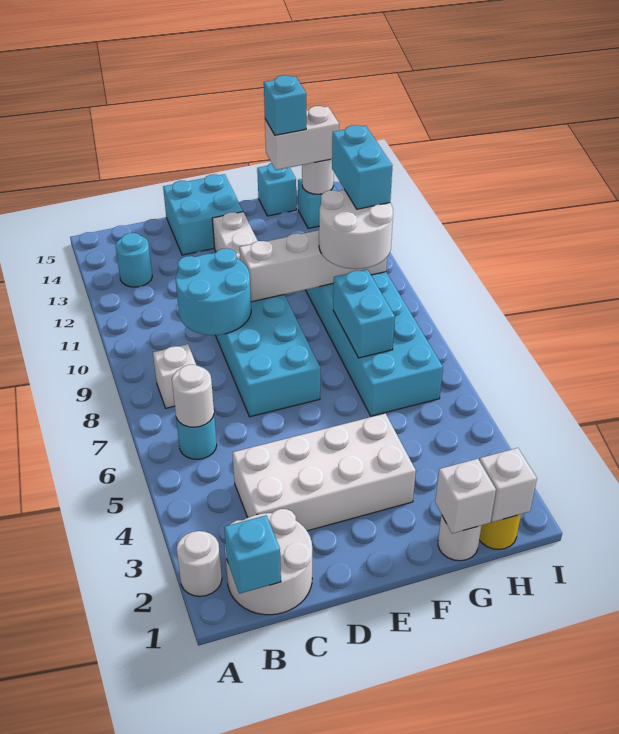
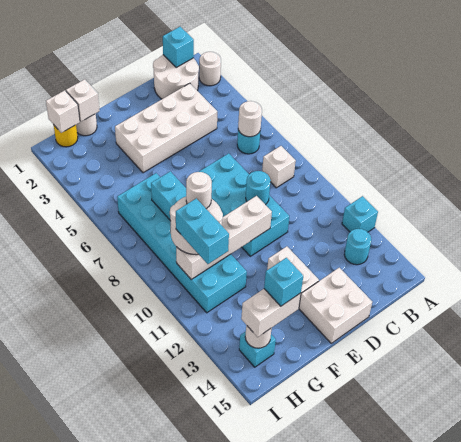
cyan 2x2 round brick [176,248,251,335] -> cyan 1x1 round brick [246,171,271,205]
cyan 2x2 brick [163,174,243,255] -> white 2x2 brick [299,268,372,343]
none -> white 1x1 round brick [186,172,212,209]
cyan 1x1 brick [257,163,296,216] -> cyan 1x1 brick moved to [342,196,378,232]

